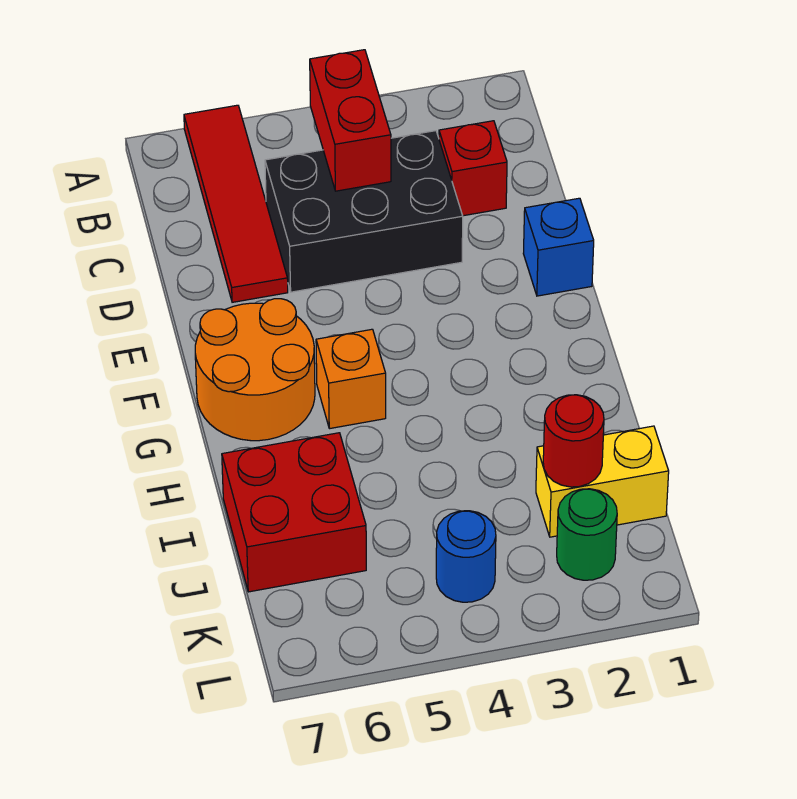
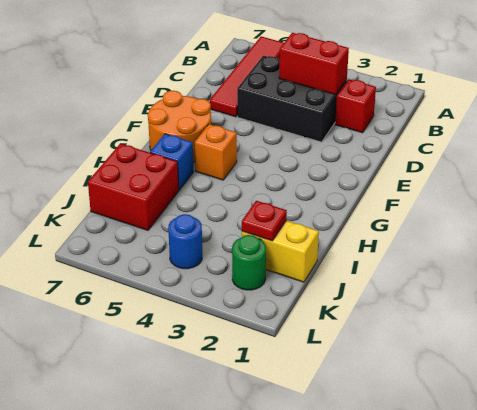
red 1x2 brick [310,50,391,191] -> red 1x2 brick turned to [279,33,349,95]
blue 1x1 brick [523,198,594,296] -> blue 1x1 brick moved to [150,134,193,190]
red 1x1 round brick [543,395,604,487] -> red 1x1 plate [242,201,287,241]

